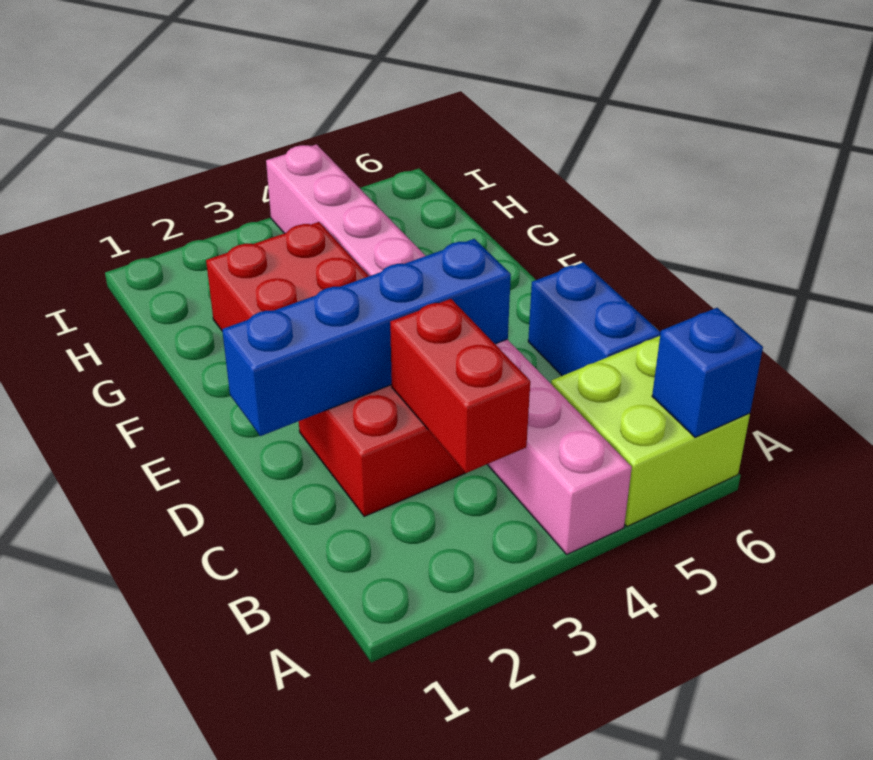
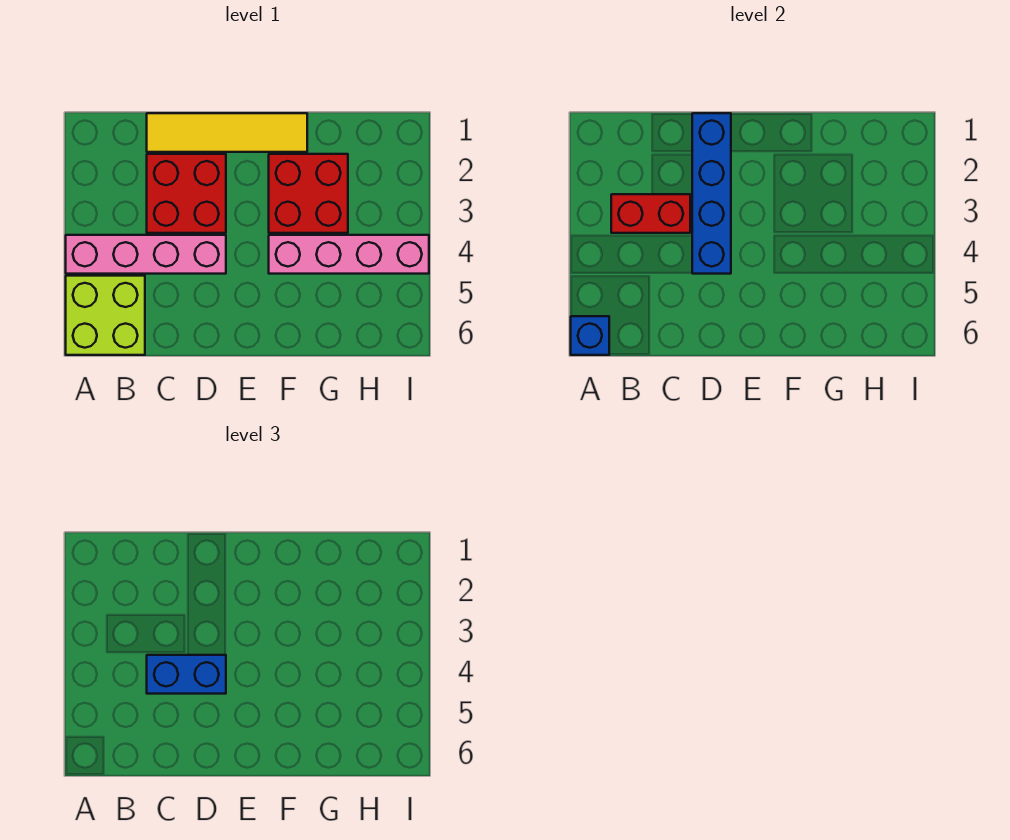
none -> yellow 1x4 tile [147,113,307,152]
blue 1x2 brick [528,262,661,376] -> blue 1x2 brick moved to [147,655,226,694]

